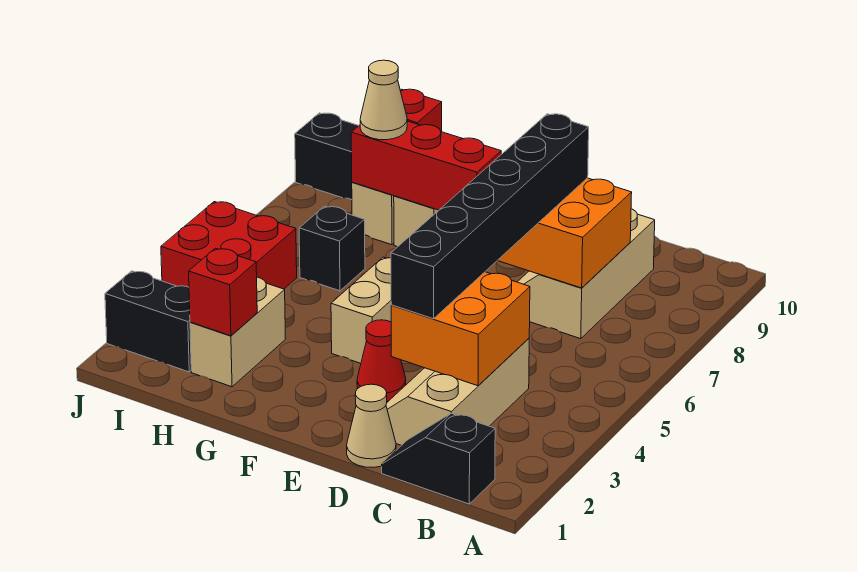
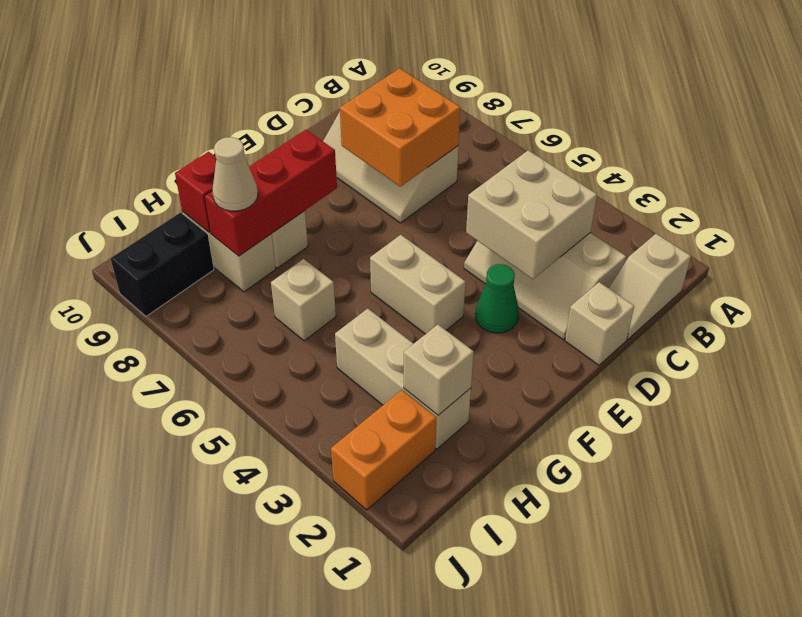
black 1x2 slope [382,413,495,504] -> tan 1x2 slope [609,234,691,339]
orange 2x2 brick [391,272,530,386] -> tan 2x2 brick [466,150,597,279]
tan 1x1 cone [347,384,396,467] -> tan 1x1 brick [565,282,634,365]
black 1x6 brick [391,114,589,319] -> none
red 1x1 cone [357,320,406,401] -> green 1x1 cone [475,264,519,333]
tan 1x2 brick [190,277,285,387] -> tan 1x3 brick [335,309,471,449]
red 1x1 brick [189,248,257,336] -> tan 1x1 brick [404,325,474,415]
black 1x1 brick [299,206,365,291] -> tan 1x1 brick [271,259,336,341]
black 1x2 brick [105,271,191,372] -> orange 1x2 brick [331,390,436,510]
red 2x2 brick [161,202,297,289] -> none

